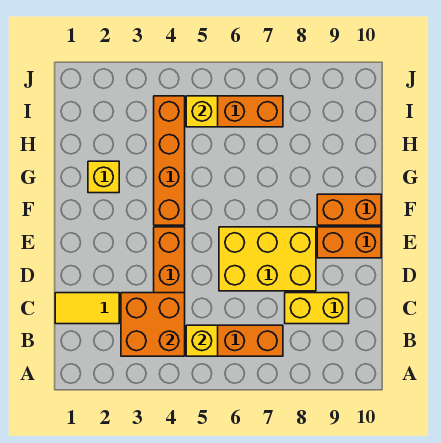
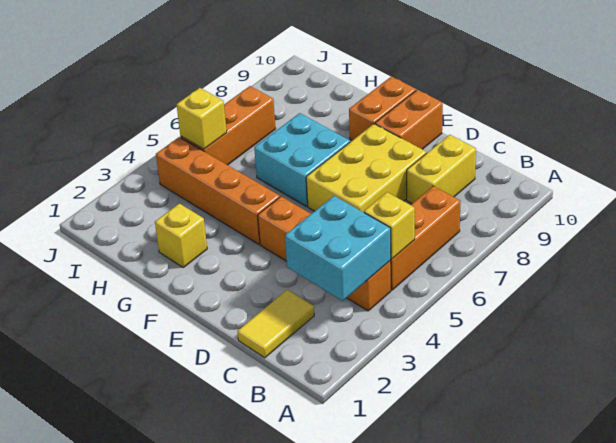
orange 2x2 brick [121,293,185,356] -> cyan 2x2 brick [285,196,391,301]
none -> cyan 2x2 brick [254,113,350,206]

